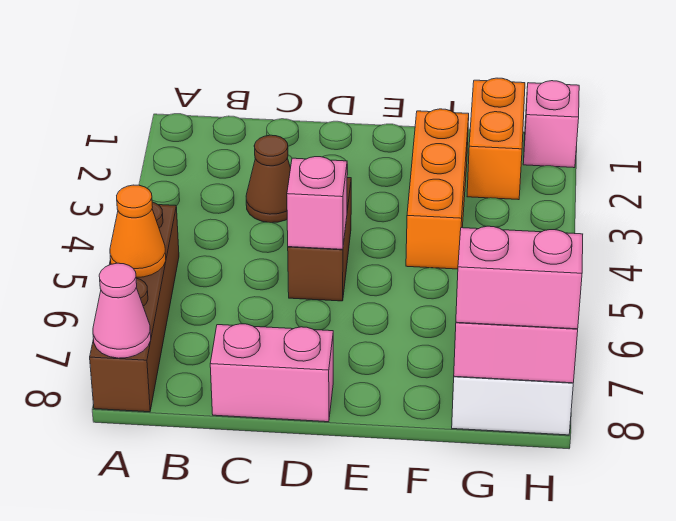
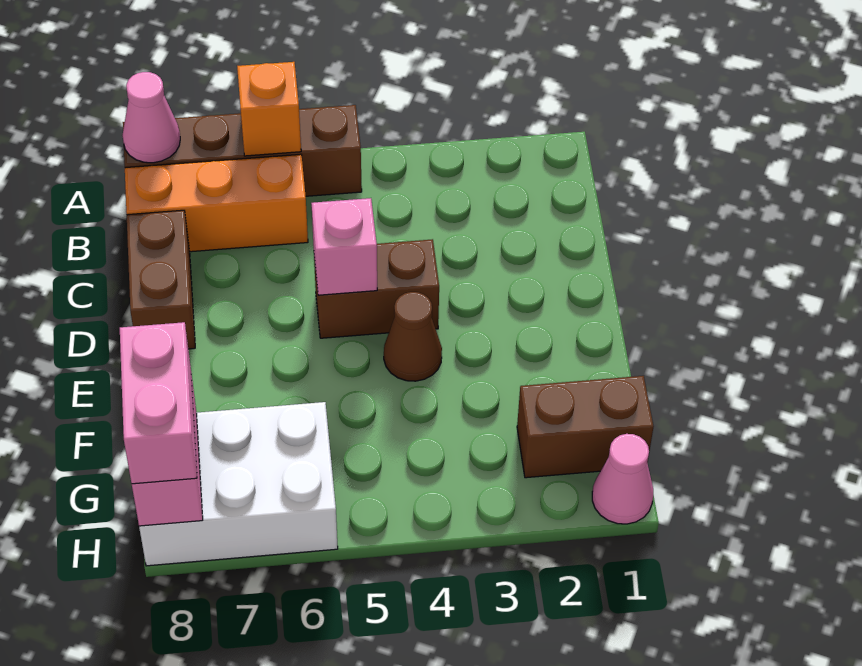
orange 1x1 cone [110,185,166,277] -> orange 1x1 brick [237,62,301,156]
brown 1x1 cone [246,135,291,223] -> brown 1x1 cone moved to [384,292,442,381]
pink 1x2 brick [210,324,333,422] -> brown 1x2 brick [127,210,195,349]
orange 1x3 brick [406,109,469,269] -> orange 1x3 brick moved to [125,154,308,252]
orange 1x2 brick [467,78,525,200] -> brown 1x2 brick [517,376,654,478]
pink 1x1 brick [523,81,579,168] -> pink 1x1 cone [592,434,653,524]

